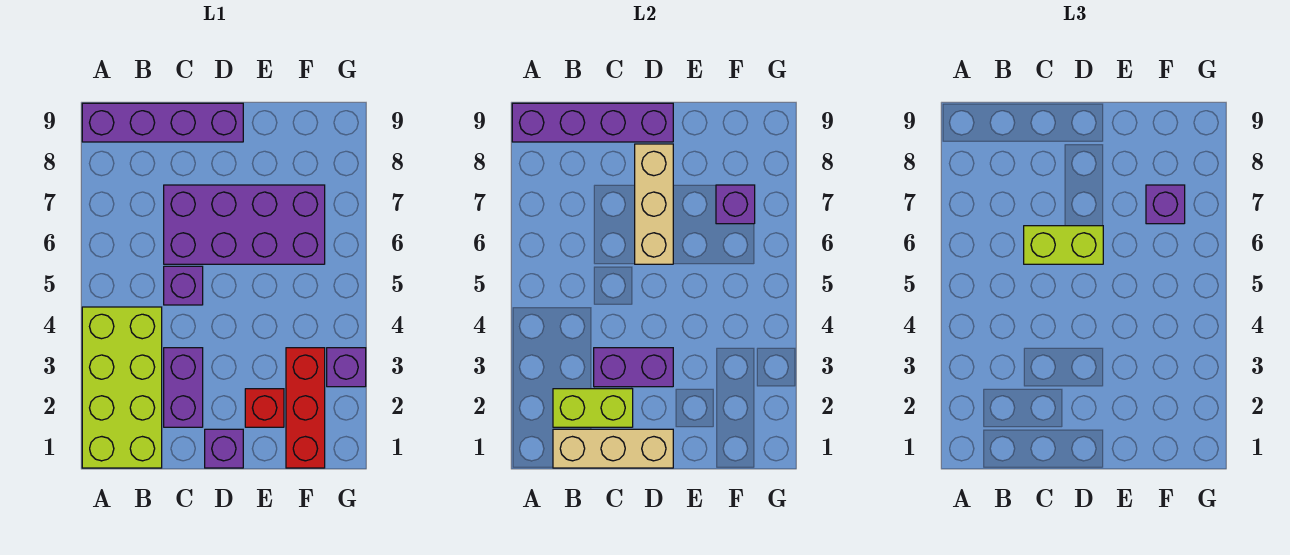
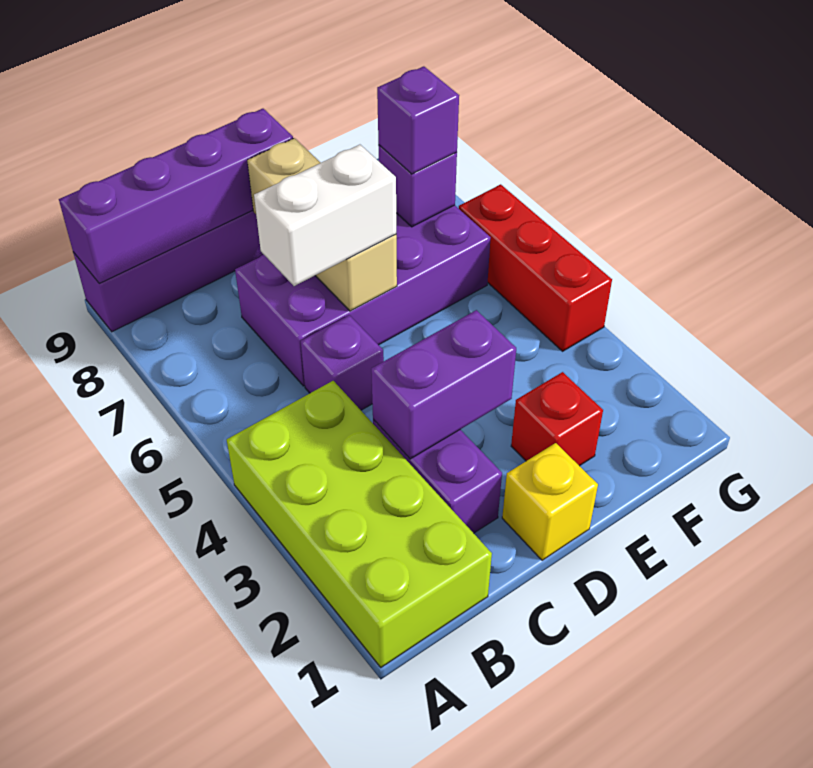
tan 1x3 brick [553,429,673,468] -> none
lime 1x2 brick [553,389,633,427] -> none
lime 1x2 brick [1024,226,1103,264] -> white 1x2 brick [254,145,396,286]
purple 1x1 brick [205,429,243,468] -> yellow 1x1 brick [502,443,598,560]
red 1x3 brick [286,348,325,468] -> red 1x3 brick moved to [459,184,612,351]
purple 1x1 brick [327,348,366,387] -> none

